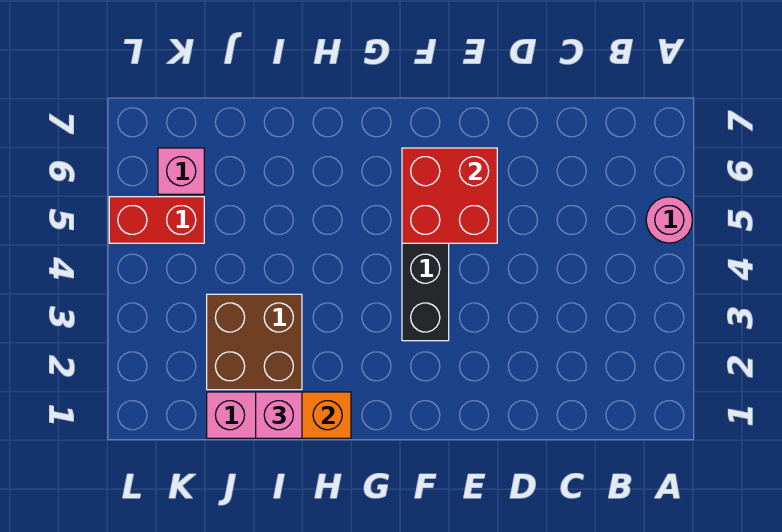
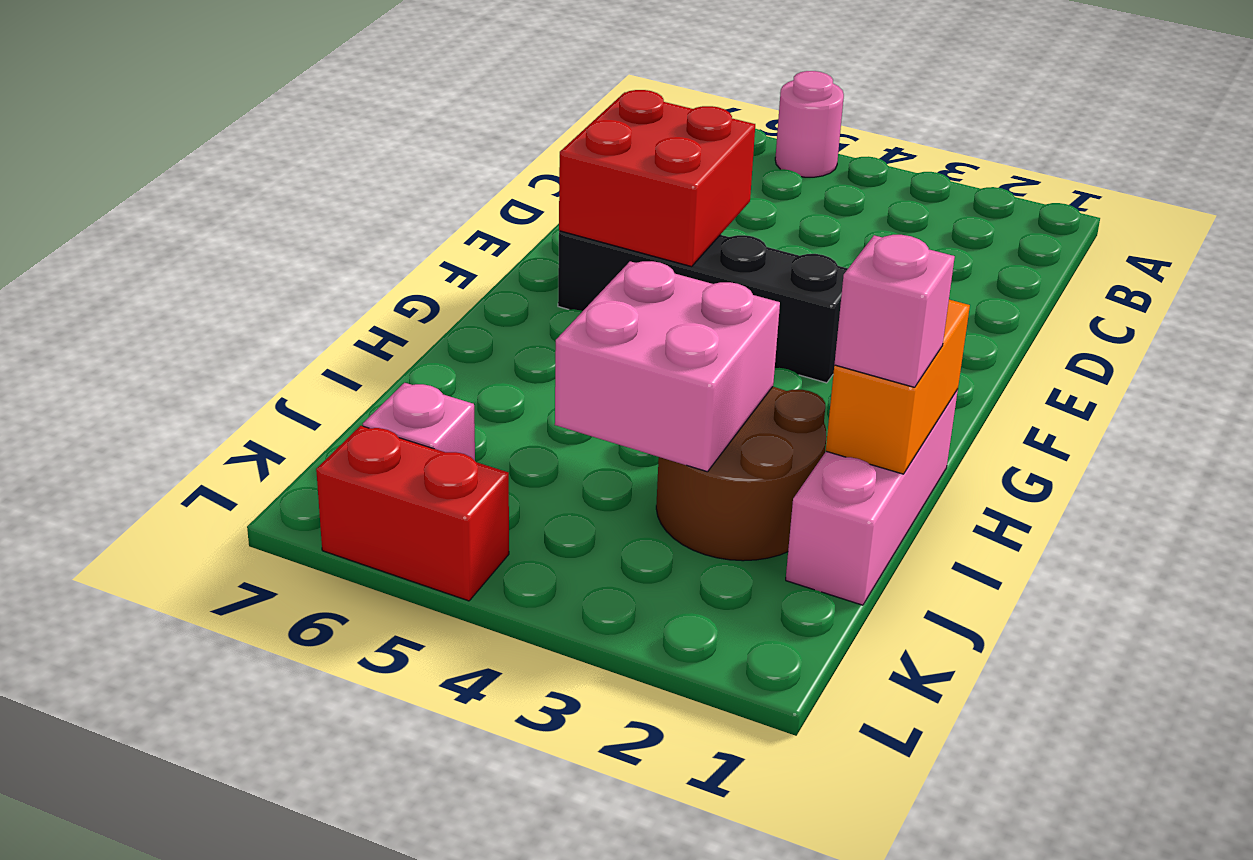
brown 2x2 brick [207,294,302,390] -> brown 2x2 round brick [656,387,827,561]
none -> pink 2x2 brick [555,261,780,472]
red 1x2 brick [109,197,204,243] -> red 1x2 brick turned to [316,426,509,601]

